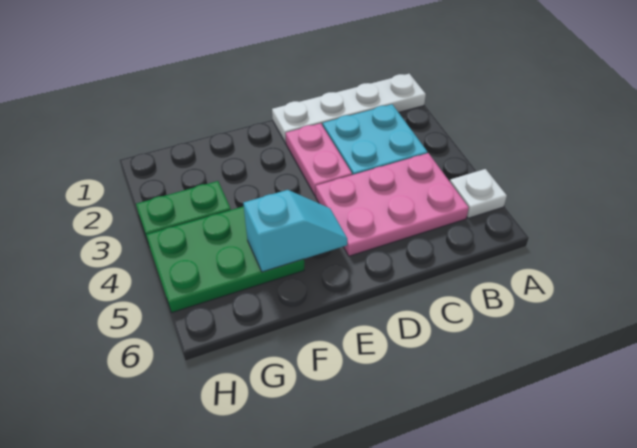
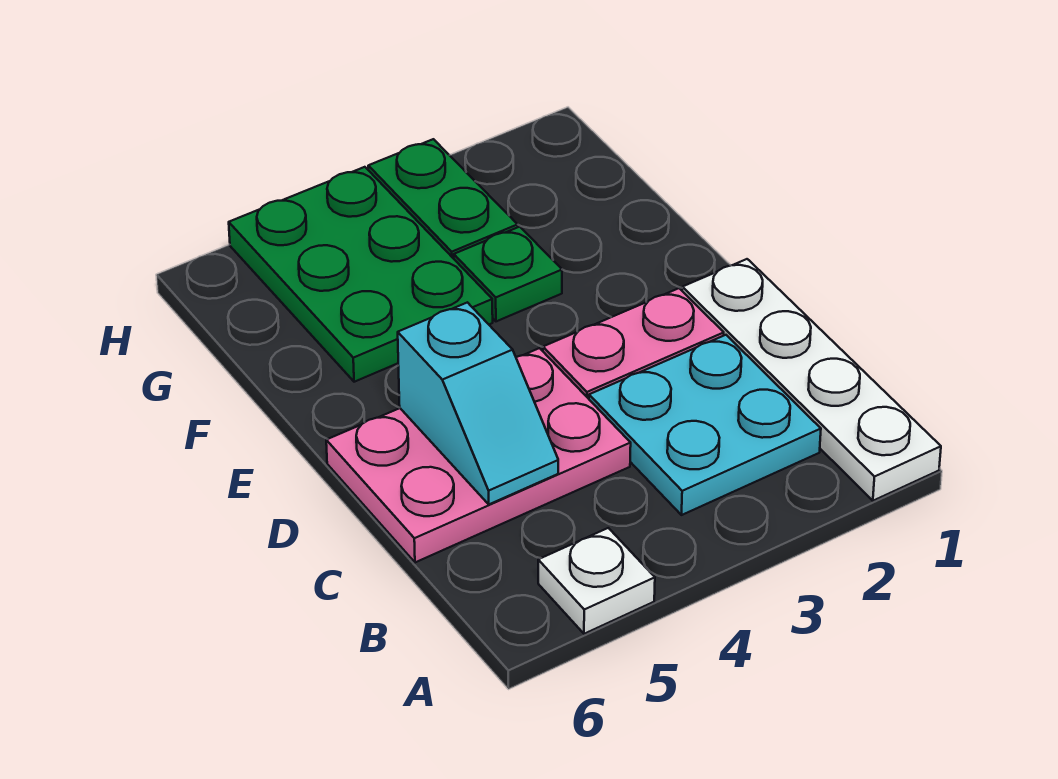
pink 2x3 plate [316,153,469,256] -> pink 2x3 plate turned to [326,348,631,562]
cyan 1x2 slope [243,190,348,272] -> cyan 1x2 slope moved to [398,302,558,504]
none -> green 1x1 plate [454,227,562,321]

